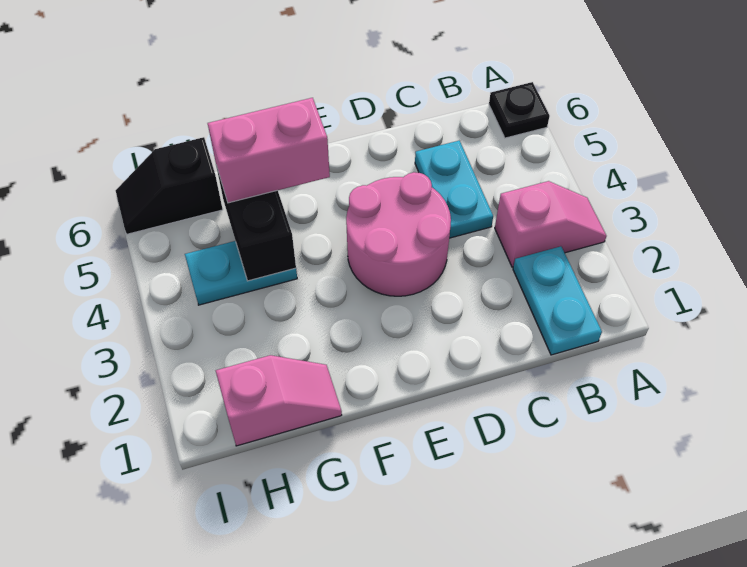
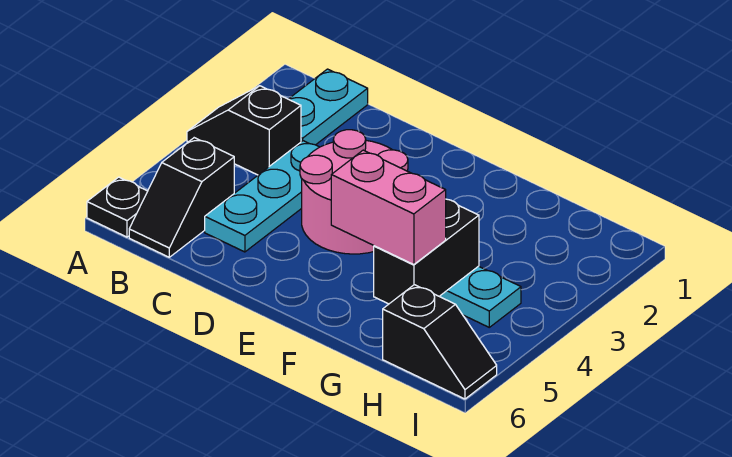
pink 1x2 slope [495,181,606,267] -> black 1x2 slope [187,86,301,175]
none -> black 1x2 slope [129,138,234,257]
cyan 1x2 plate [415,141,493,238] -> cyan 1x3 plate [205,141,319,252]
pink 1x2 slope [216,355,342,446] -> none

